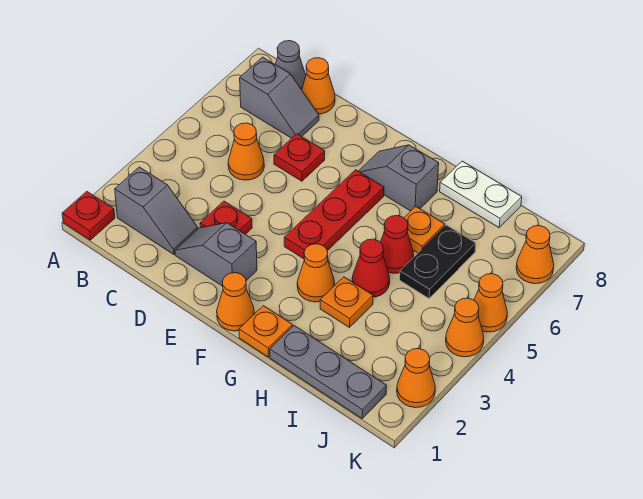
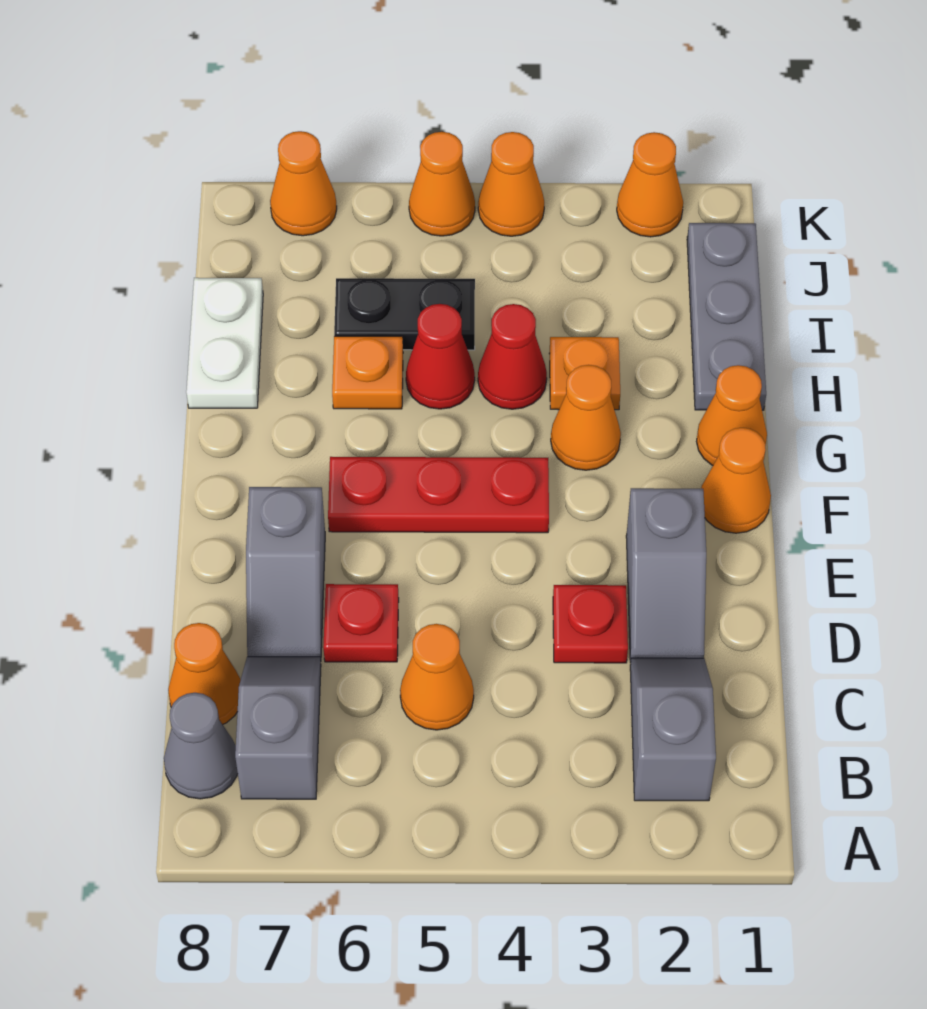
red 1x1 plate [62,191,115,240] -> none
grey 1x2 slope [359,145,439,211] -> grey 1x2 slope moved to [246,487,325,660]
orange 1x1 plate [239,306,293,357] -> orange 1x1 cone [697,365,767,465]

